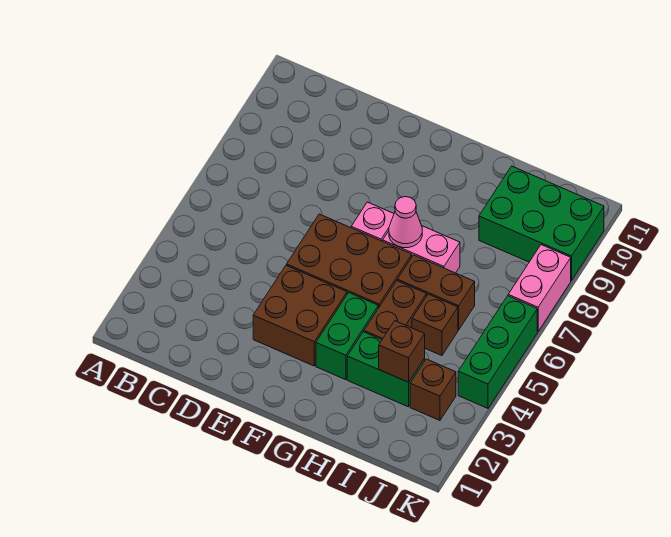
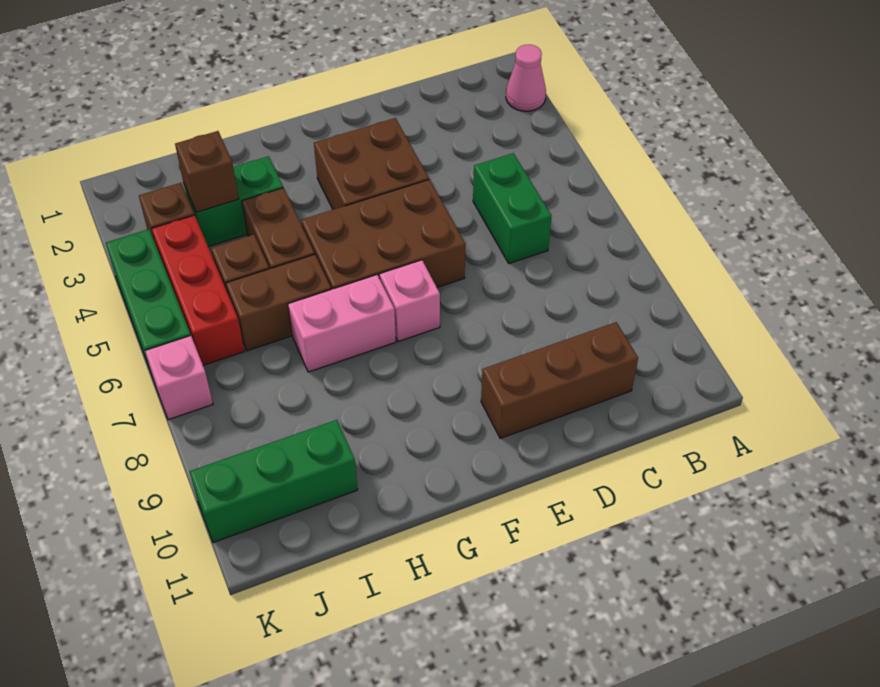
none -> brown 1x3 brick [481,322,638,438]
green 1x2 brick [316,293,378,380] -> green 1x2 brick moved to [473,153,552,264]
pink 1x1 cone [389,197,422,248] -> pink 1x1 cone moved to [506,44,546,111]
green 2x3 brick [479,166,604,280] -> green 1x3 brick [189,420,358,543]
none -> red 1x3 brick [152,215,244,365]
pink 1x2 brick [508,245,571,332] -> pink 1x1 brick [145,336,213,420]

